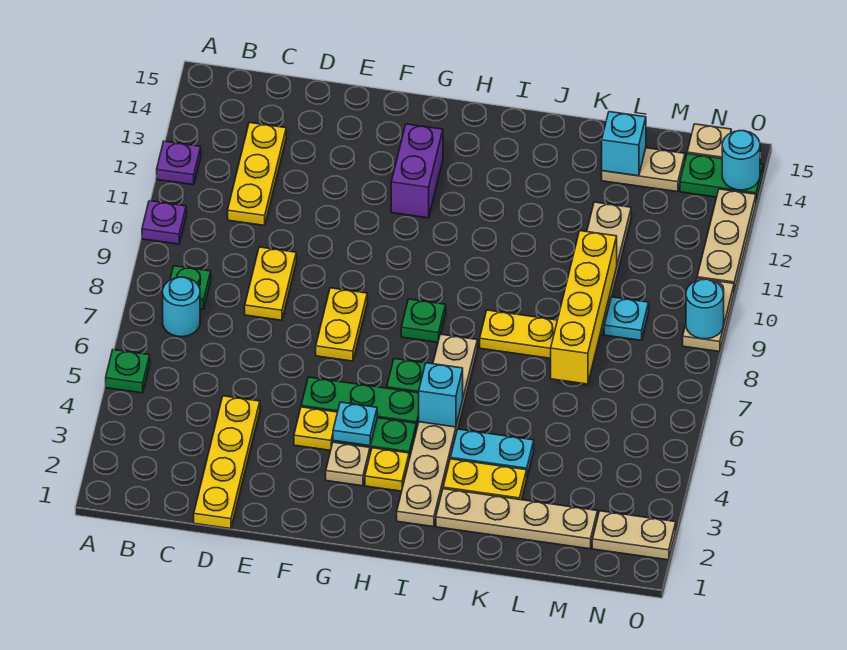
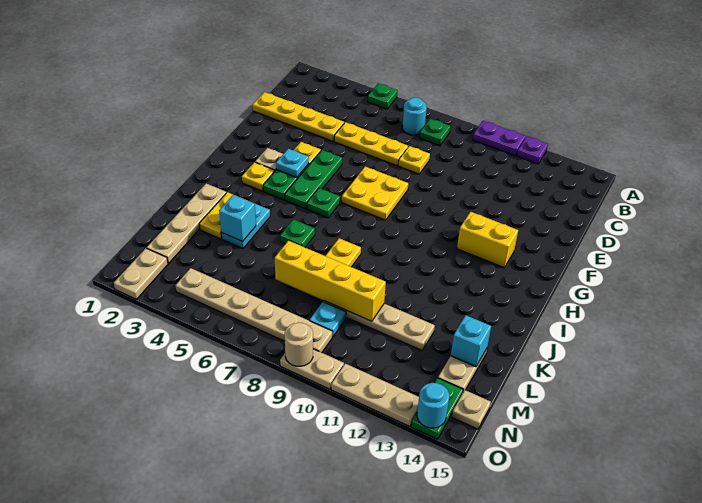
purple 1x1 plate [142,201,186,244] -> purple 1x2 plate [473,121,526,156]
yellow 1x3 plate [228,123,286,226] -> yellow 1x3 plate moved to [334,122,408,166]
yellow 1x2 plate [245,247,296,320] -> yellow 1x1 plate [398,146,430,174]
yellow 1x2 plate [316,288,367,361] -> yellow 2x2 plate [342,167,408,220]
purple 1x2 brick [391,124,443,218] -> yellow 1x2 brick [457,212,518,268]
green 1x1 plate [401,299,446,342] -> green 1x1 plate moved to [280,219,315,247]
tan 1x6 plate [397,334,477,527] -> tan 1x6 plate moved to [176,268,332,353]
cyan 1x1 brick [419,363,463,427] -> cyan 1x1 brick moved to [219,195,256,242]
cyan 1x1 round brick [686,279,724,339] -> tan 1x1 round brick [285,323,313,366]

